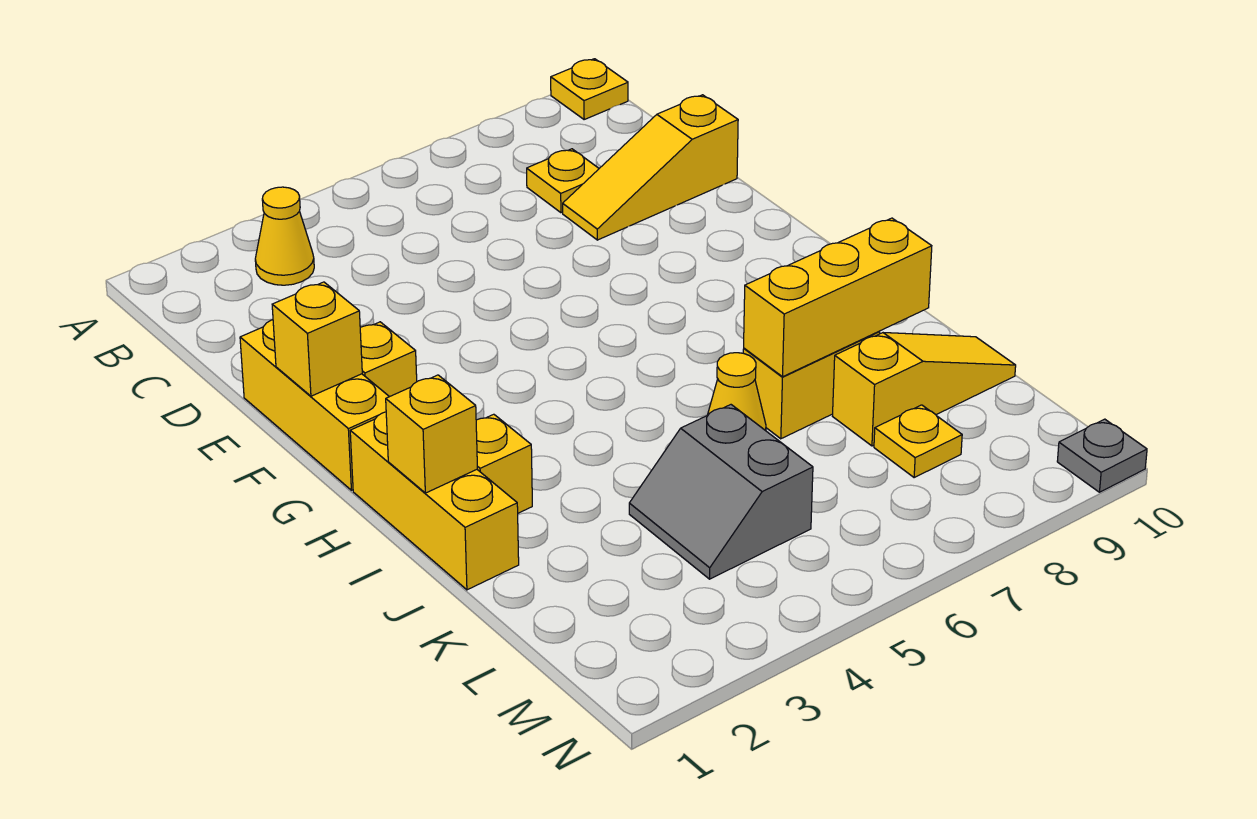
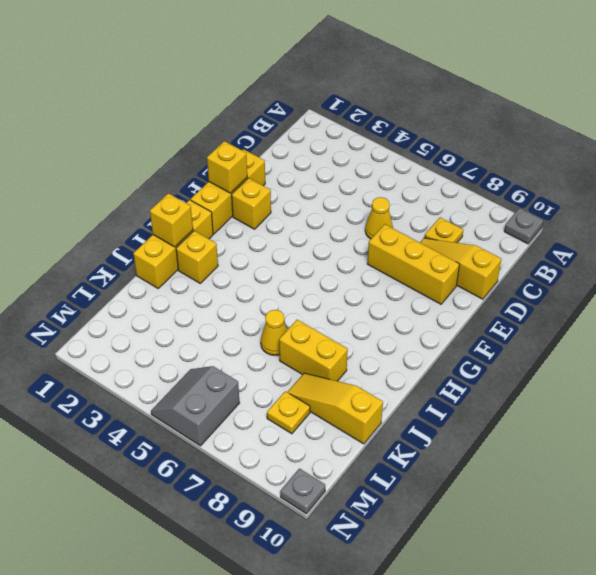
yellow 1x1 plate [551,59,628,119] -> grey 1x1 plate [504,208,543,244]
yellow 1x1 cone [255,187,314,285] -> yellow 1x1 cone moved to [365,197,393,239]
yellow 1x3 brick [744,218,932,377] -> yellow 1x3 brick moved to [367,224,460,304]
grey 2x2 slope [629,405,813,579] -> grey 2x2 slope moved to [151,366,239,446]
yellow 1x3 slope [833,333,1016,446] -> yellow 1x3 slope turned to [288,373,383,444]

